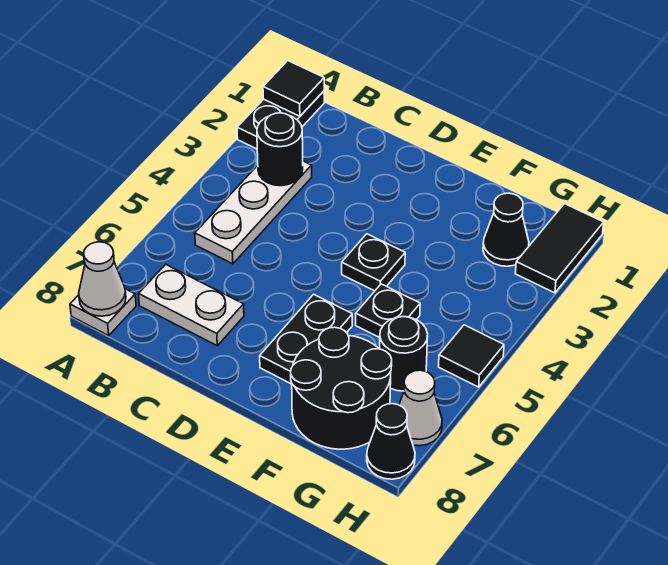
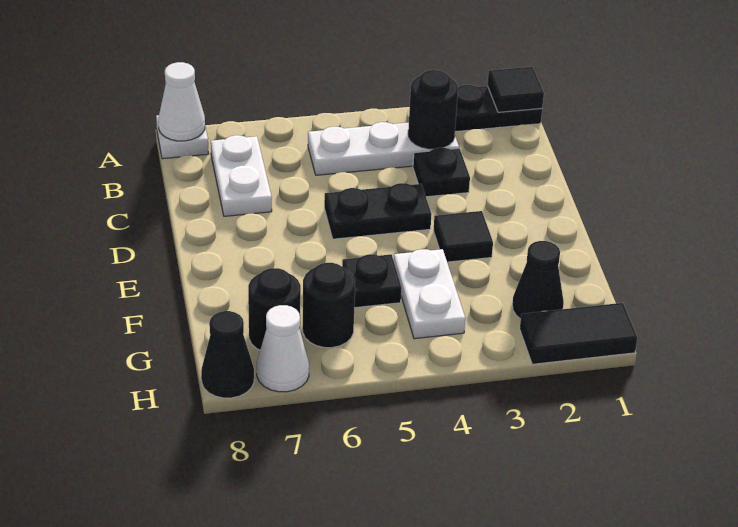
black 1x1 plate [342,234,405,291] -> black 1x1 plate moved to [413,148,470,197]
black 1x2 plate [260,294,352,384] -> black 1x2 plate moved to [324,183,432,239]
none -> white 1x2 plate [394,249,465,339]
black 2x2 round brick [291,327,392,449] -> black 1x1 round brick [248,268,301,350]
black 1x1 tile [439,325,504,387] -> black 1x1 tile moved to [433,211,493,262]

